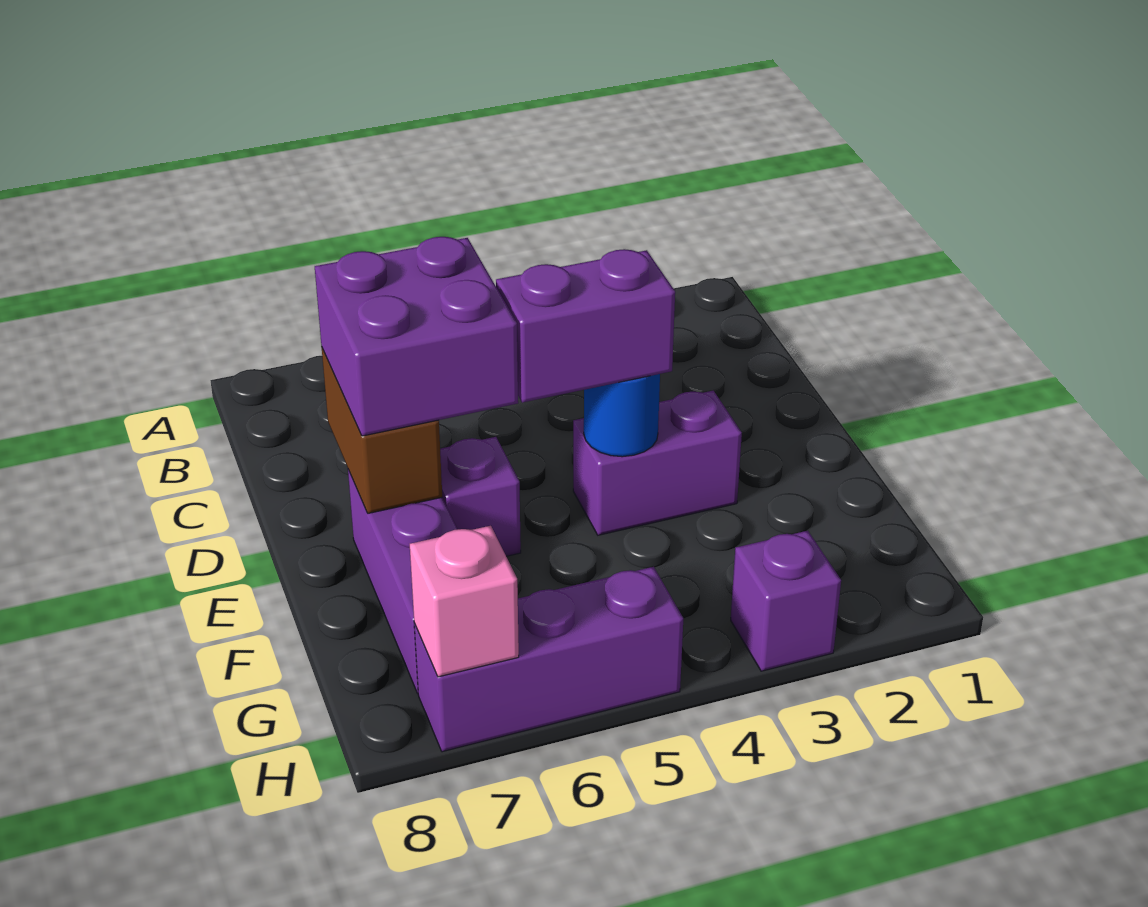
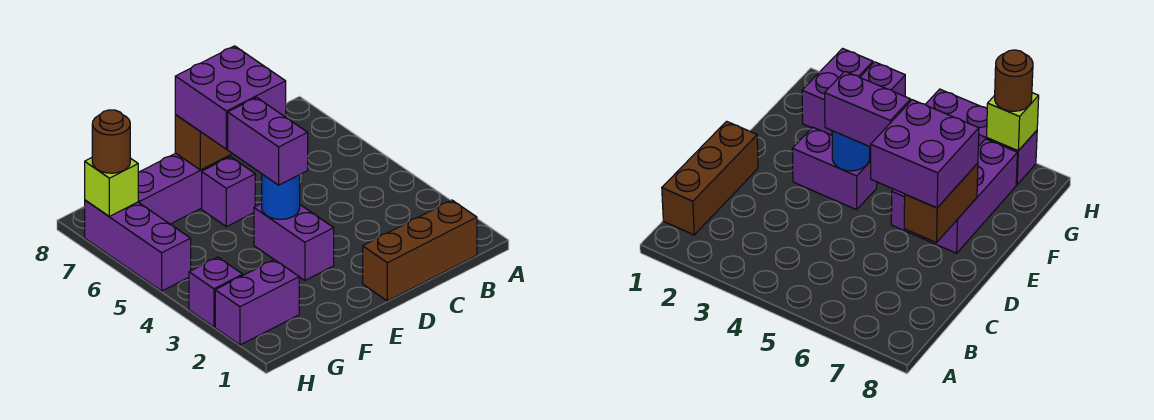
none -> brown 1x3 brick [363,200,477,301]
none -> purple 1x2 brick [215,260,299,345]
pink 1x1 brick [410,526,519,677] -> lime 1x1 brick [85,158,138,216]
none -> brown 1x1 round brick [92,110,130,173]

